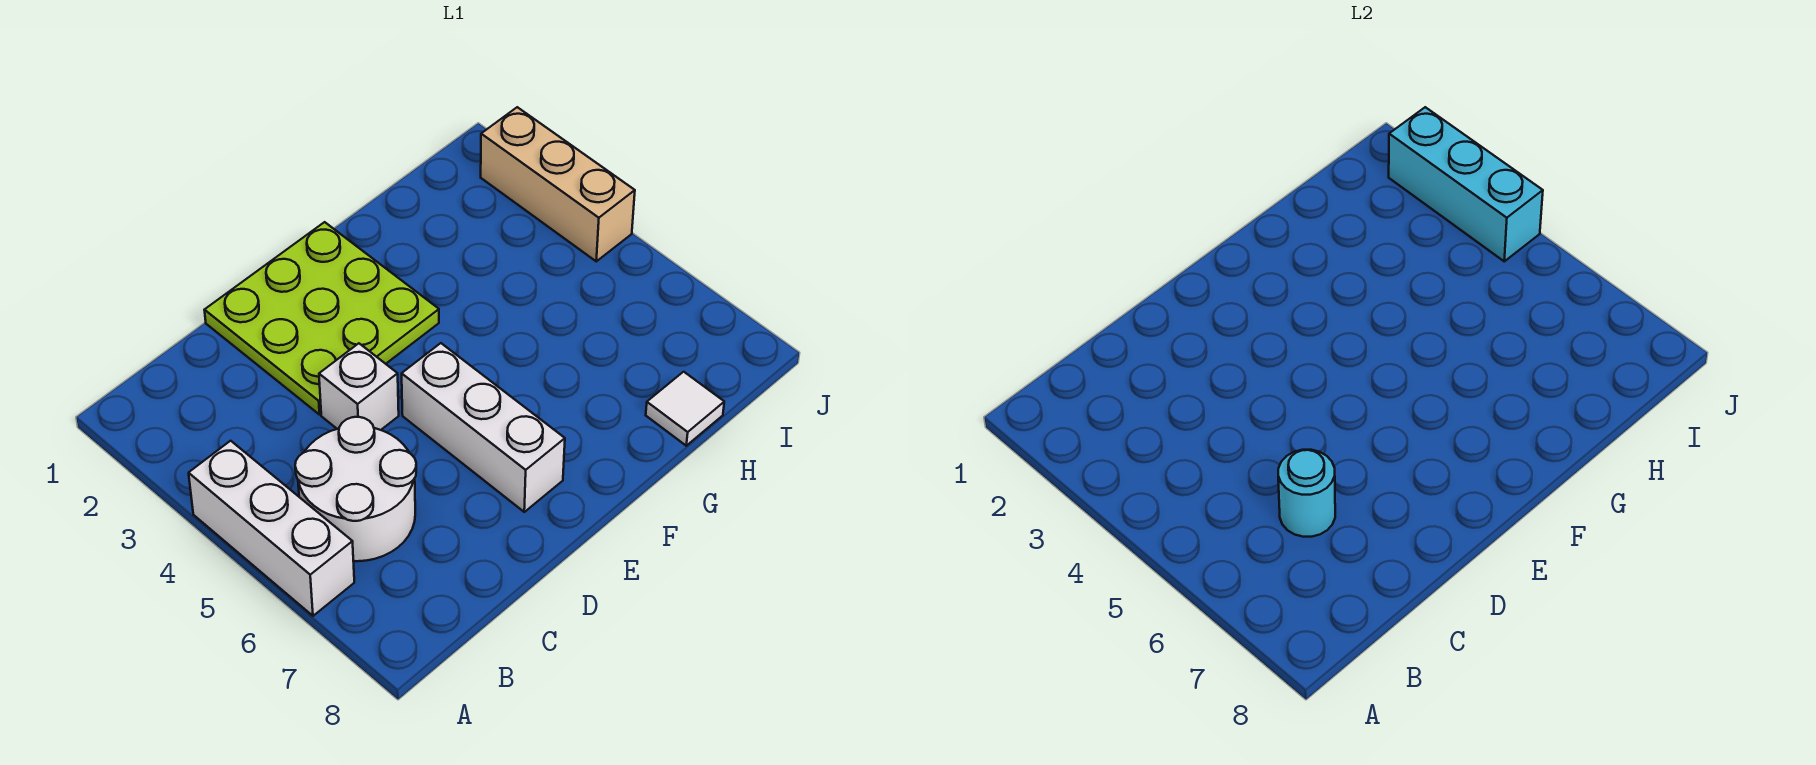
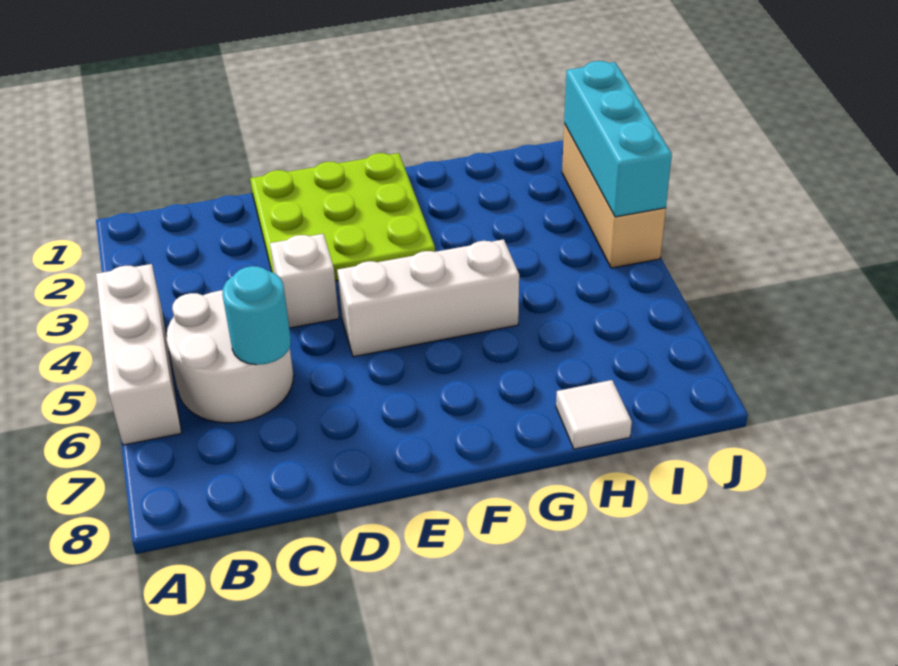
white 1x3 brick [402,343,565,512] -> white 1x3 brick turned to [337,239,519,357]

